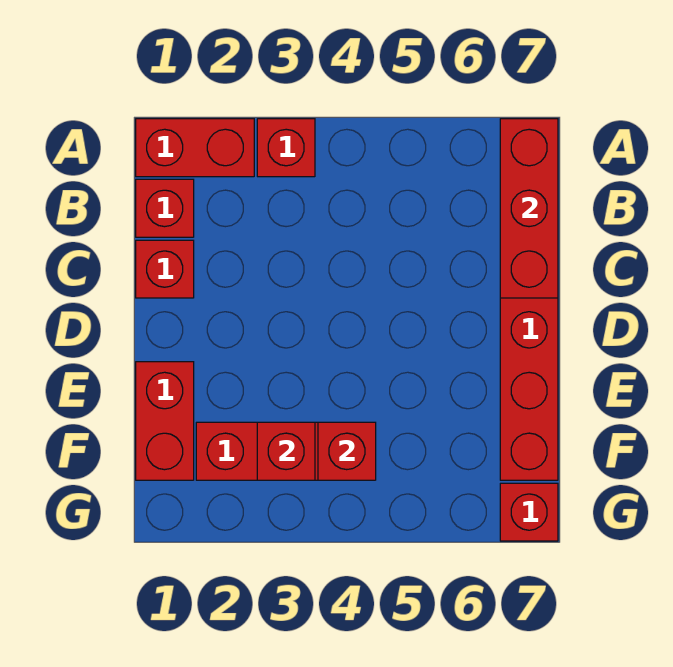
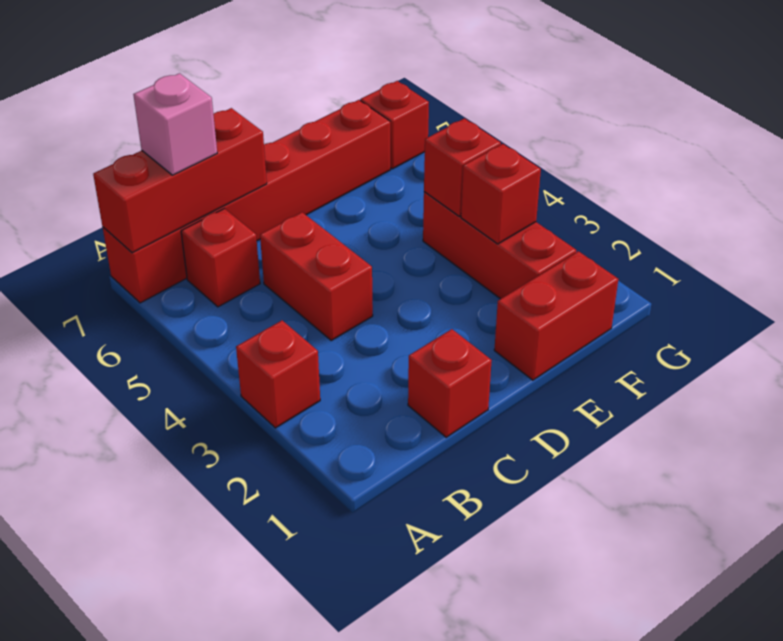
red 1x2 brick [136,119,254,177] -> red 1x2 brick moved to [260,212,373,340]
red 1x1 brick [136,179,194,237] -> red 1x1 brick moved to [181,209,260,307]
none -> pink 1x1 brick [133,73,217,175]

